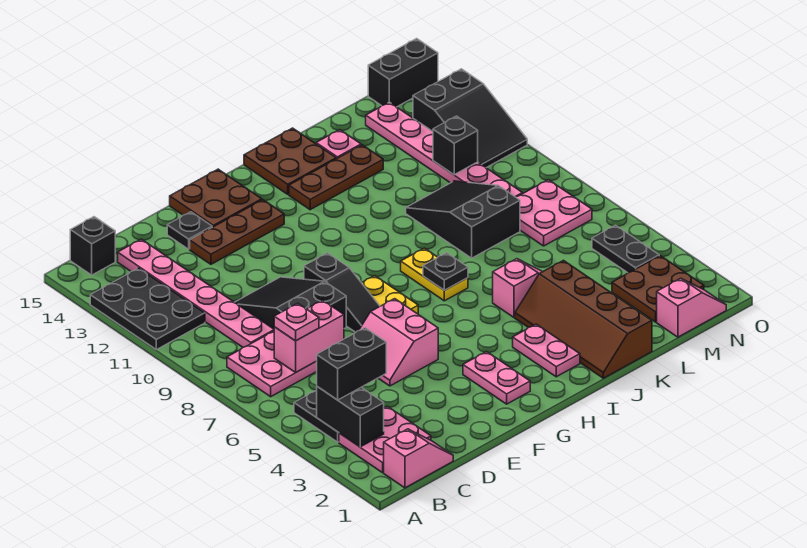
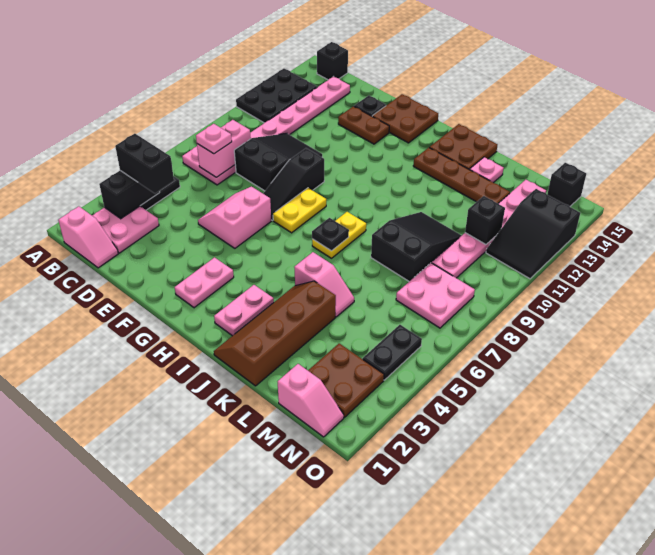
pink 1x2 brick [274,300,344,372] -> pink 1x2 brick turned to [197,120,251,177]
brown 1x3 plate [190,200,284,264] -> brown 1x2 plate [338,106,389,144]
brown 1x3 plate [289,145,383,210] -> brown 1x4 plate [413,148,510,203]
black 1x2 brick [368,39,438,107] -> black 1x1 brick [547,163,586,206]

